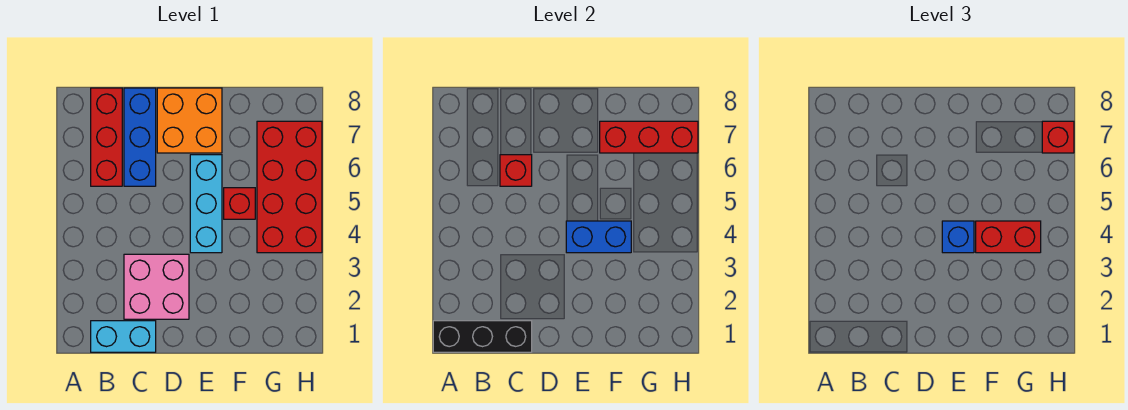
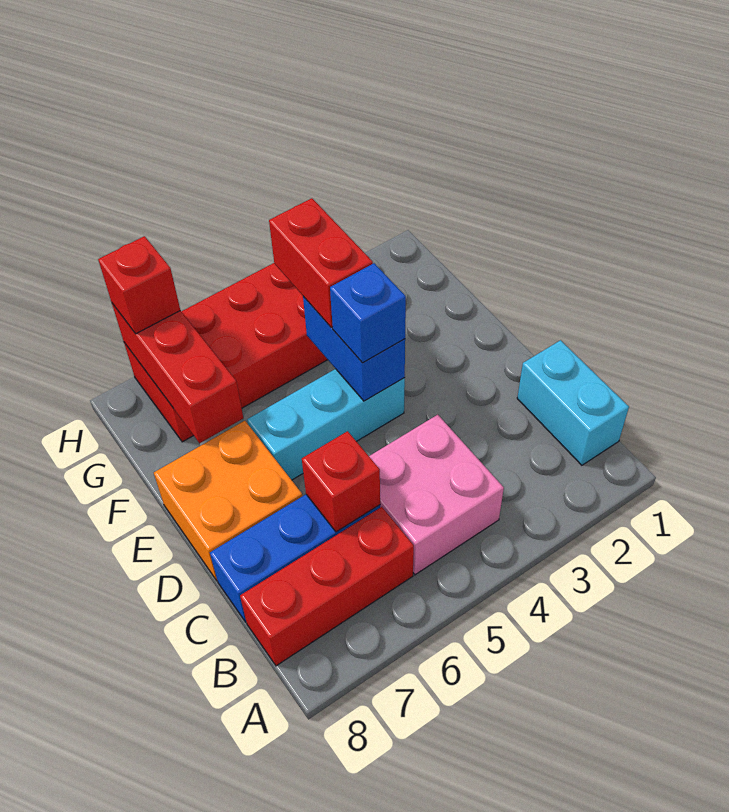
black 1x3 brick [433,321,532,352] -> none
pink 2x2 brick [124,254,189,319] -> pink 2x2 brick moved to [369,415,504,575]
red 1x1 brick [224,188,255,219] -> none

